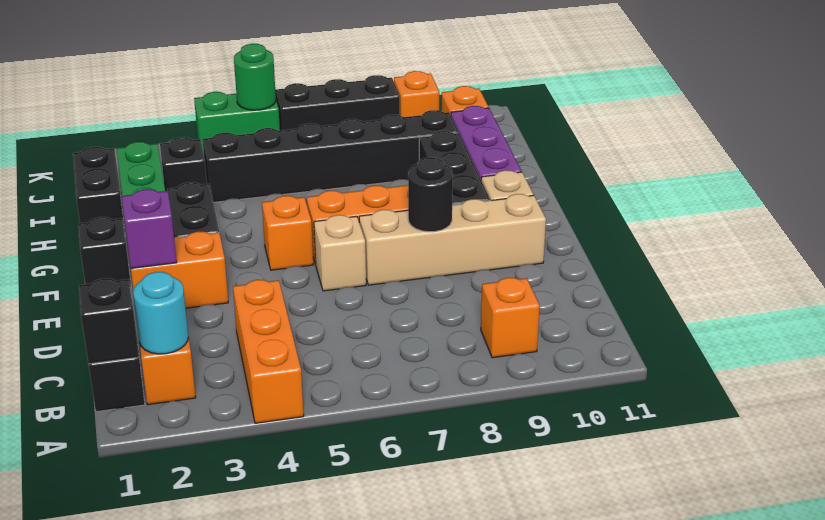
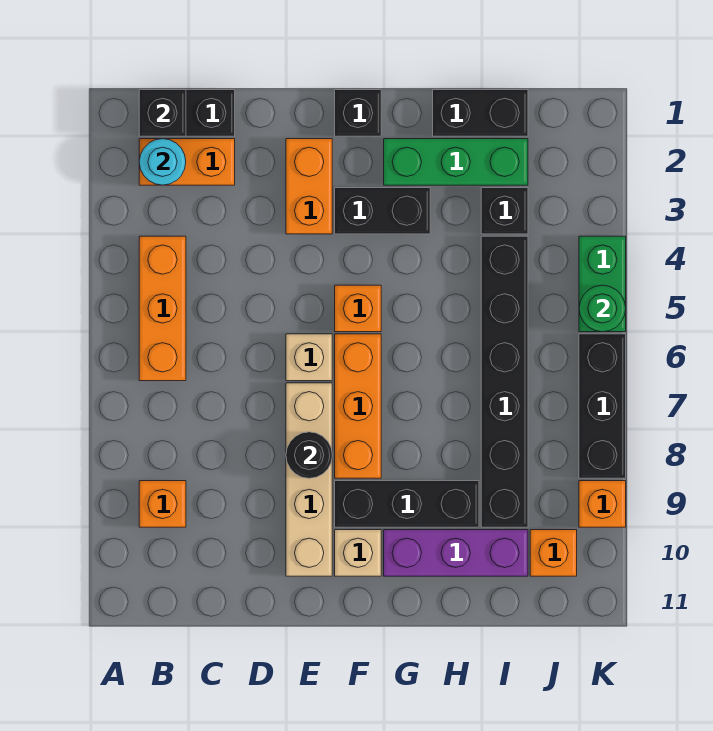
orange 1x3 brick [233,280,304,423] -> orange 1x3 brick turned to [139,236,186,381]
purple 1x1 brick [122,189,177,268] -> none

